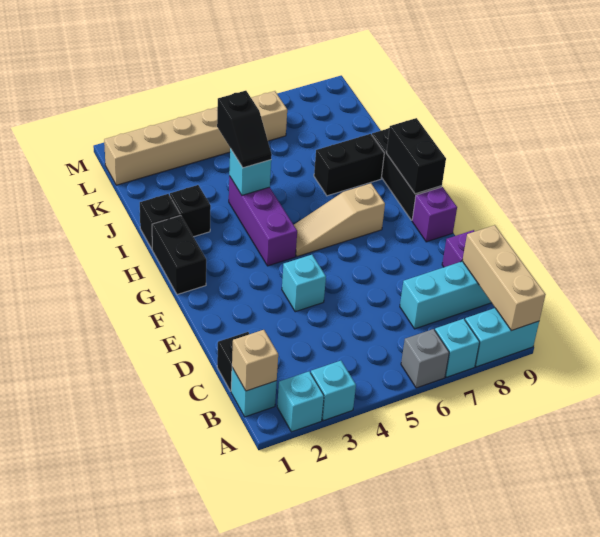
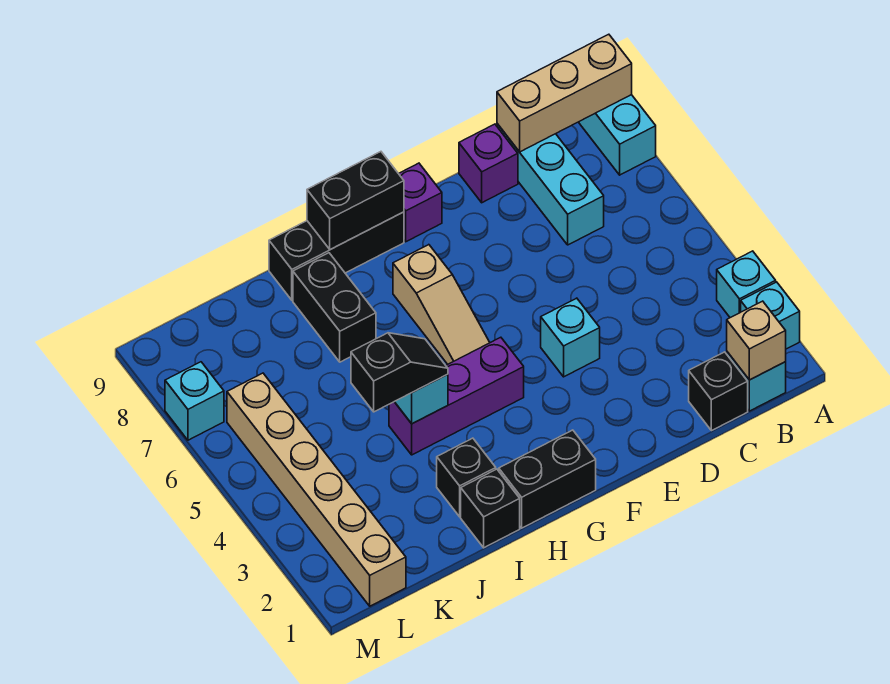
grey 1x1 brick [401,329,449,388] -> none
cyan 1x1 brick [435,319,480,377] -> cyan 1x1 brick moved to [165,362,224,440]

